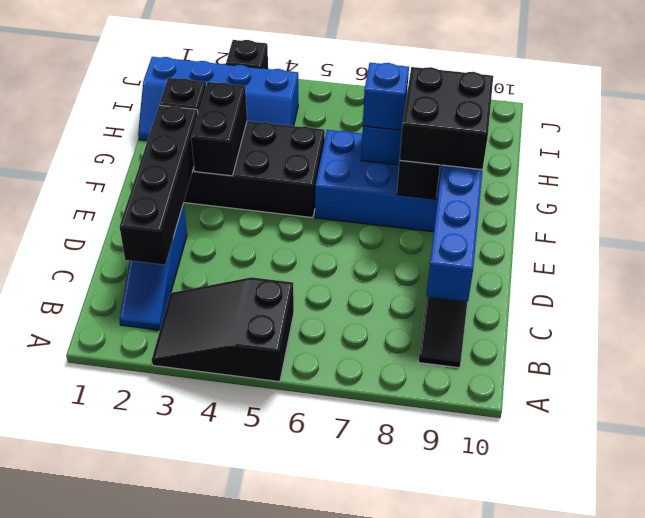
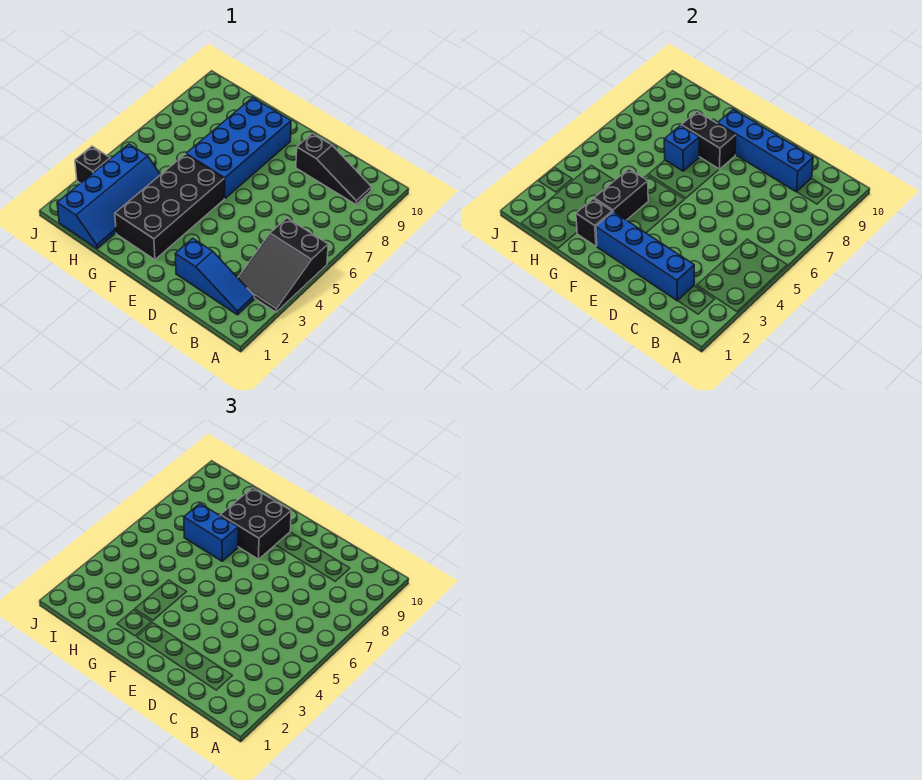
black 1x4 brick [120,105,198,265] -> blue 1x4 brick [596,212,694,301]
black 1x2 brick [191,82,247,176] -> black 1x2 brick turned to [594,169,648,220]
blue 1x1 brick [363,63,409,130] -> blue 1x2 brick [184,504,238,561]

